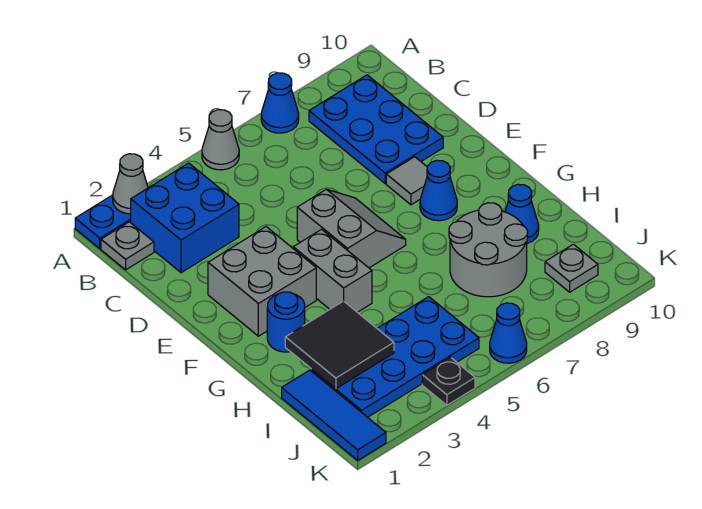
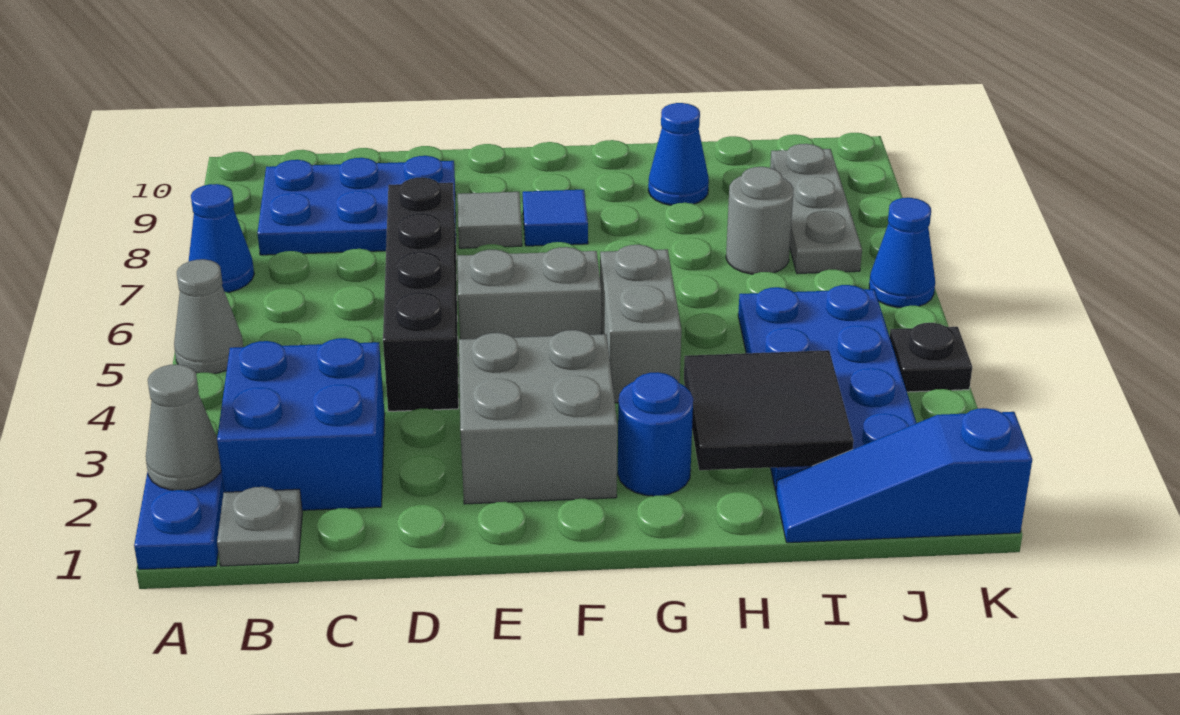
none -> black 1x4 brick [383,178,459,411]
grey 1x2 brick [293,229,372,312] -> grey 1x2 brick turned to [600,245,681,403]
blue 1x1 cone [420,160,457,221] -> blue 1x1 tile [523,190,588,246]
grey 2x2 round brick [449,203,528,297] -> grey 1x1 round brick [726,167,794,274]
blue 1x3 tile [282,370,386,460] -> blue 1x3 slope [776,408,1032,543]
grey 1x1 plate [545,244,598,292] -> grey 1x3 plate [770,144,862,274]

